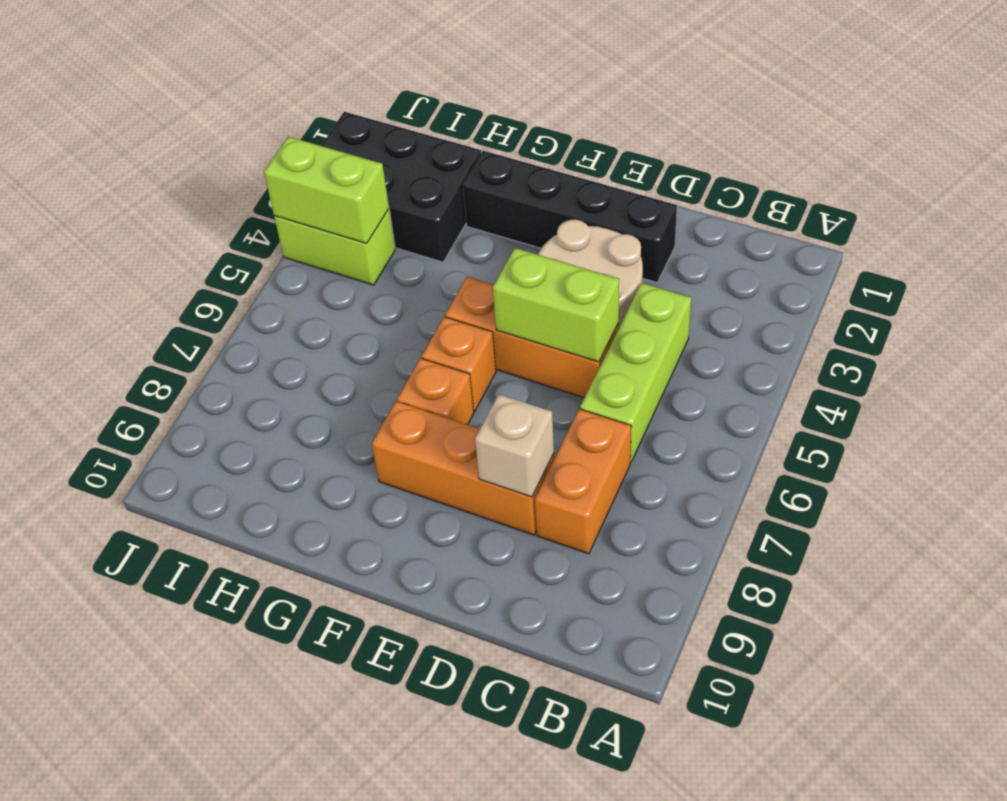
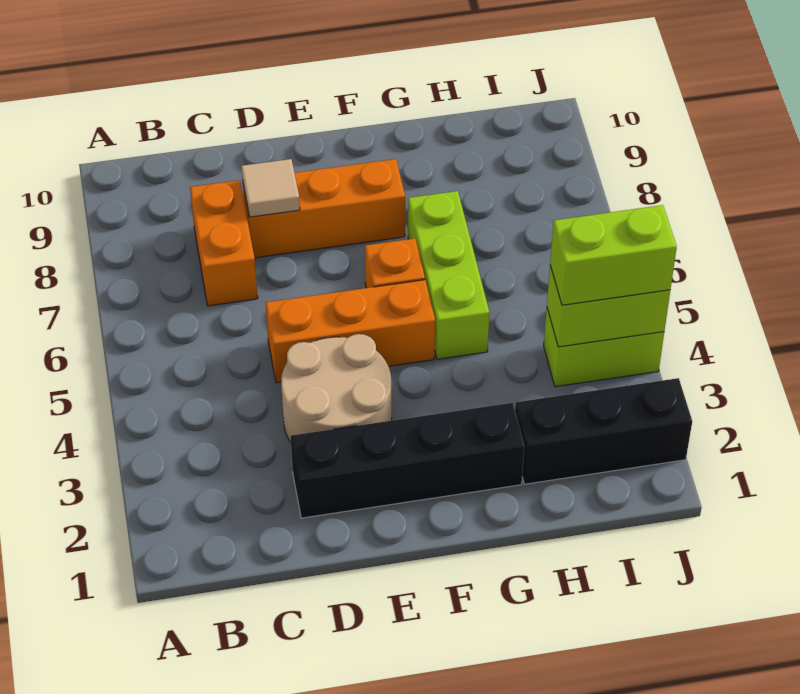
lime 1x3 brick [580,283,691,462] -> lime 1x3 brick moved to [408,191,489,359]
lime 1x2 brick [493,248,619,362] -> lime 1x2 brick moved to [550,205,677,305]
tan 1x1 brick [475,394,554,497] -> tan 1x1 tile [241,159,300,217]
orange 1x1 brick [397,358,474,425] -> none
black 2x3 brick [321,112,481,262] -> black 1x3 brick [515,378,692,484]

